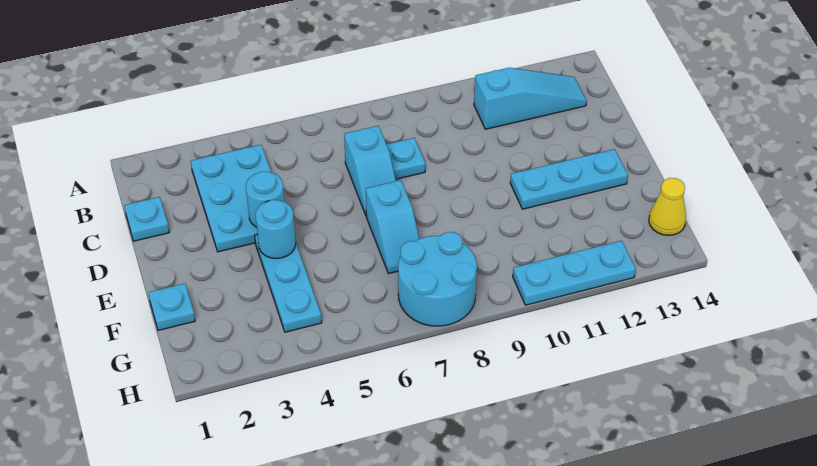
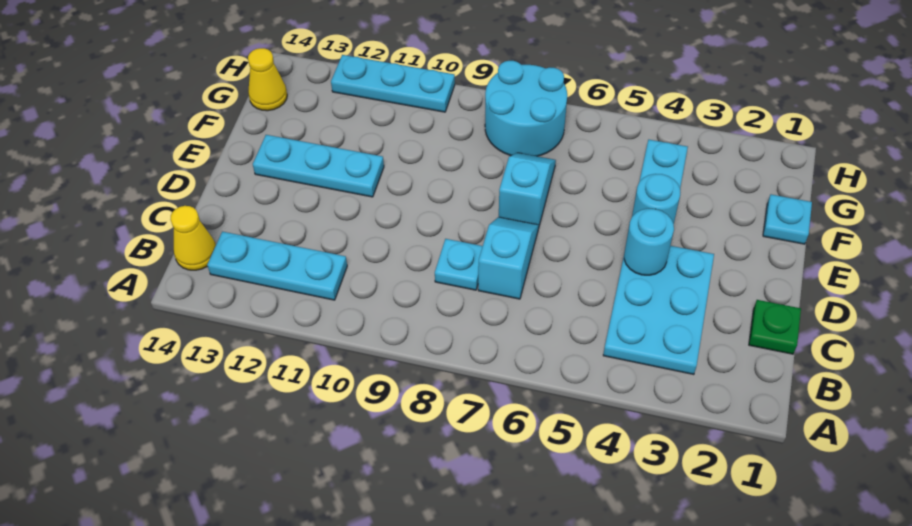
cyan 1x3 slope [474,68,587,129] -> cyan 1x3 plate [207,232,347,300]
none -> yellow 1x1 cone [171,206,216,270]
cyan 1x1 plate [124,197,169,241] -> green 1x1 plate [749,300,801,354]

